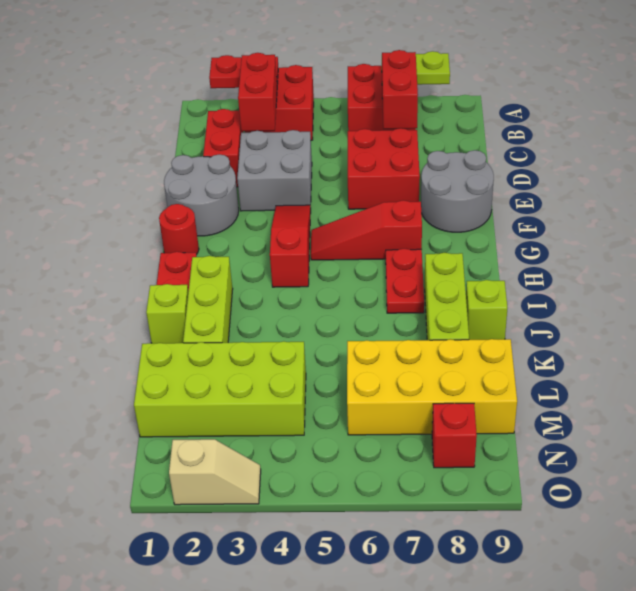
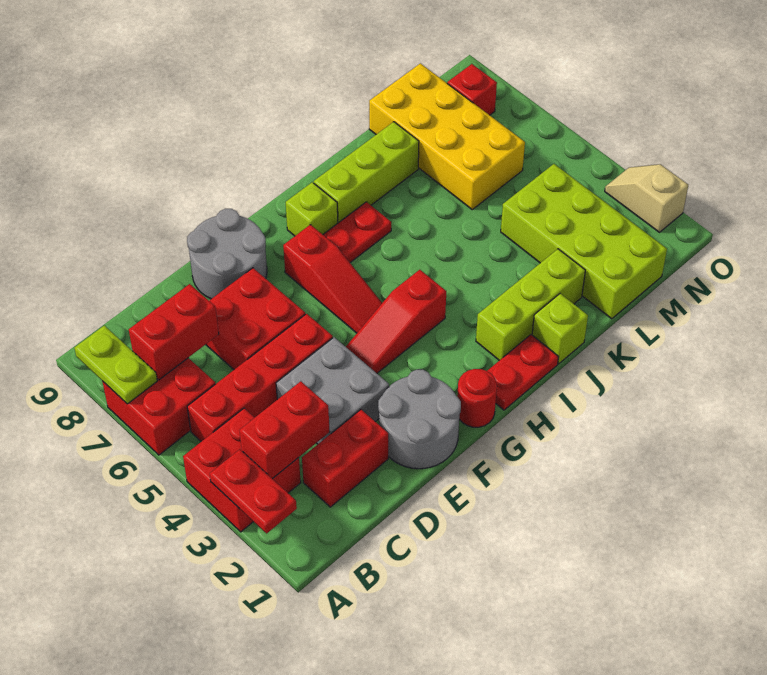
none -> red 1x4 brick [187,314,333,442]
lime 1x1 brick [466,280,507,340] -> lime 1x1 brick moved to [286,182,338,236]

